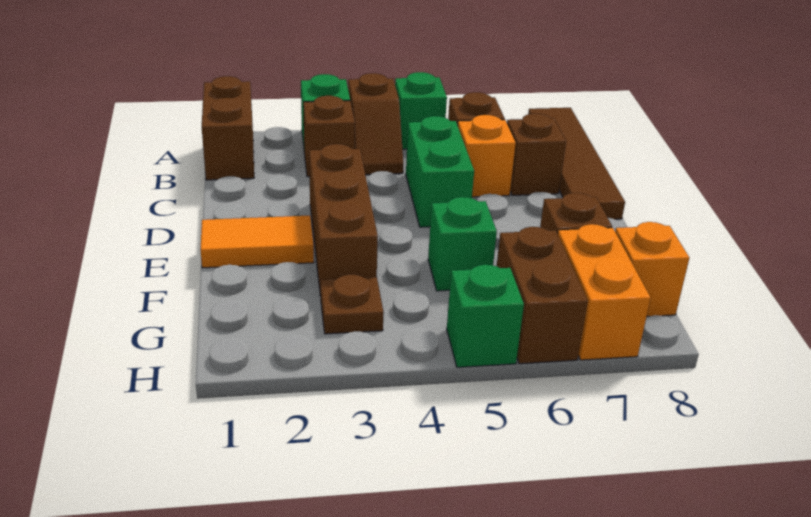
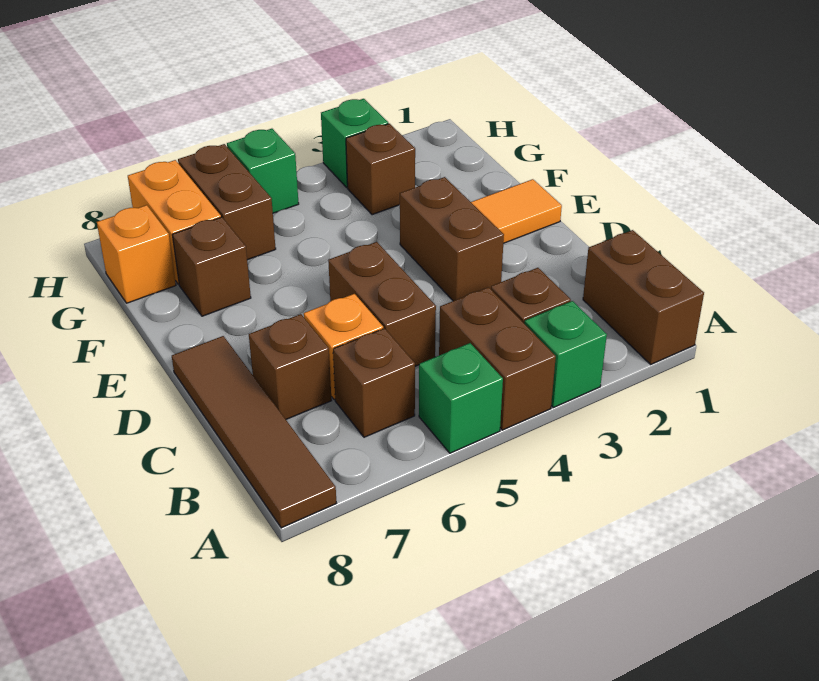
brown 1x2 slope [348,73,403,175] -> brown 1x2 brick [439,287,556,430]
green 1x2 brick [406,116,474,227] -> brown 1x2 brick [328,242,436,366]
brown 1x3 brick [309,144,378,296] -> brown 1x2 brick [400,177,504,301]
green 1x1 brick [428,197,497,291] -> green 1x1 brick moved to [321,99,388,187]
brown 1x1 plate [320,275,384,334] -> brown 1x1 brick [346,124,415,215]

